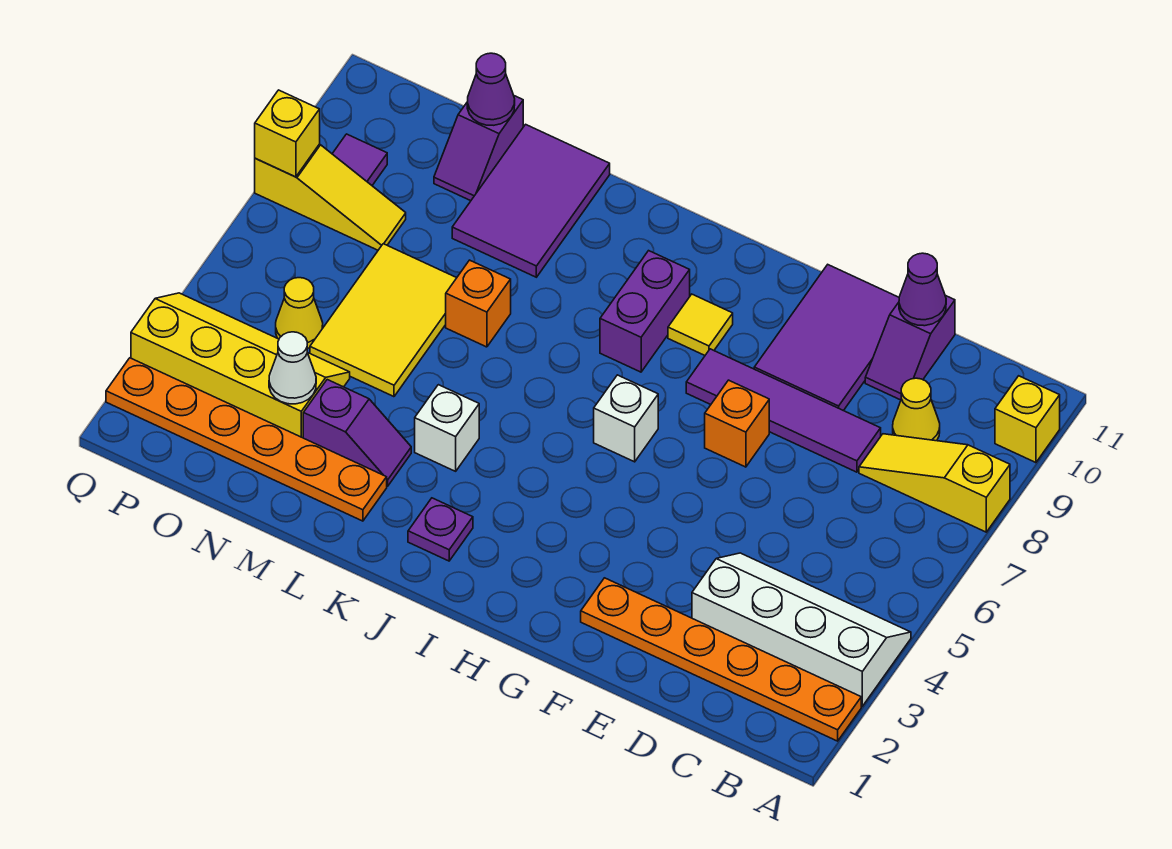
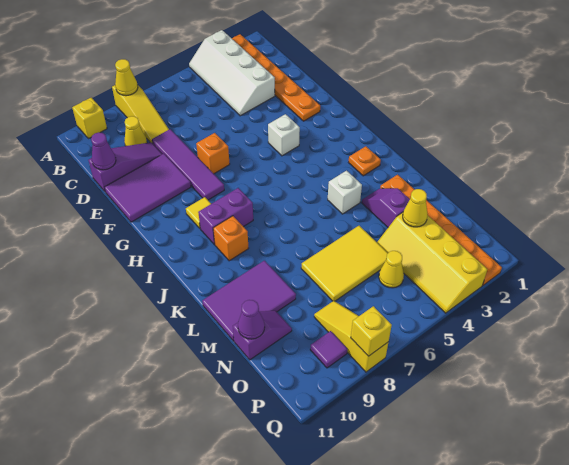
none -> yellow 1x1 cone [115,59,138,96]
purple 1x2 slope [865,295,955,400] -> purple 1x3 slope [88,142,162,191]
white 1x1 brick [594,375,658,462] -> white 1x1 brick moved to [268,114,300,156]
purple 1x1 plate [408,498,473,561] -> orange 1x1 plate [349,146,381,176]
orange 1x1 brick [446,260,511,347] -> orange 1x1 brick moved to [213,216,249,261]
white 1x1 cone [269,332,316,404] -> yellow 1x1 cone [403,189,428,227]

